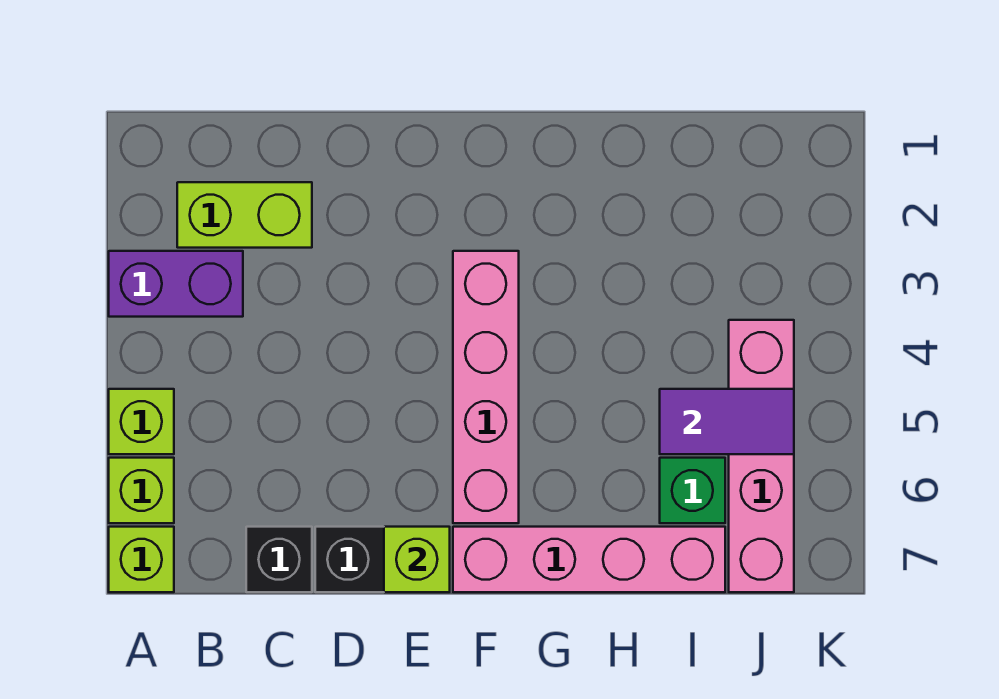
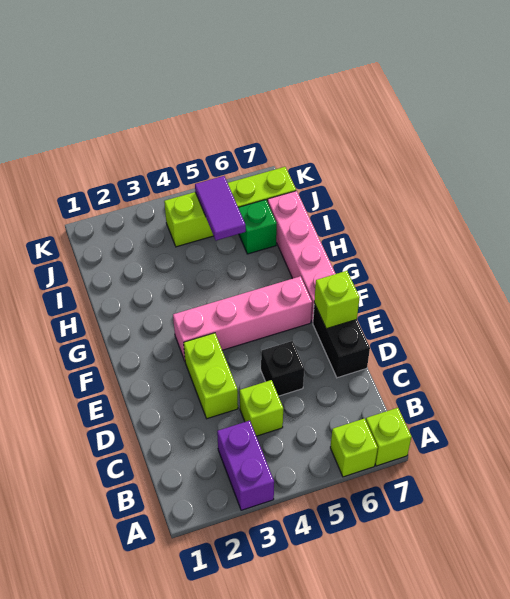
lime 1x1 brick [109,389,174,454] -> lime 1x1 brick moved to [240,380,283,436]
lime 1x2 brick [177,182,312,248] -> lime 1x2 brick moved to [184,333,238,419]
black 1x1 brick [246,527,312,592] -> black 1x1 brick moved to [261,341,304,396]
pink 1x4 brick [729,320,794,592] -> lime 1x4 brick [164,167,296,247]

